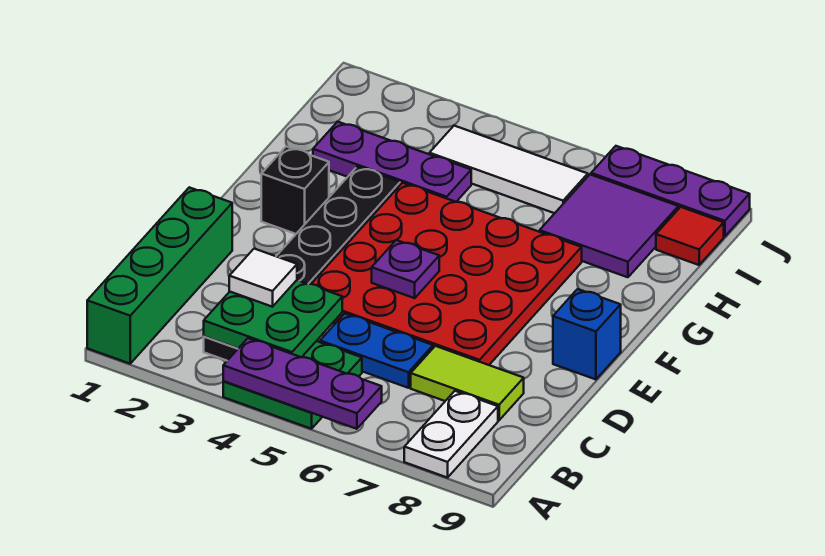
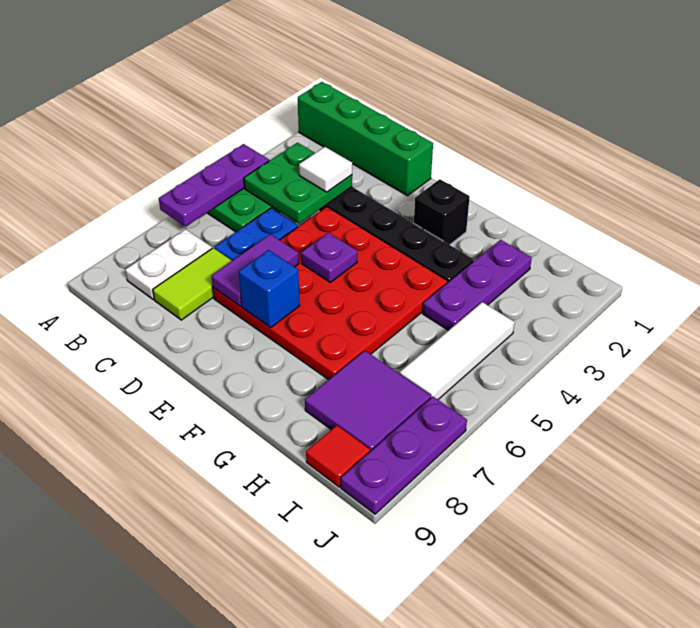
white 1x2 plate [404,391,498,478] -> white 1x2 plate turned to [125,229,212,300]
none -> purple 1x2 tile [211,234,299,306]
blue 1x1 brick [553,289,621,379] -> blue 1x1 brick moved to [239,250,300,328]

